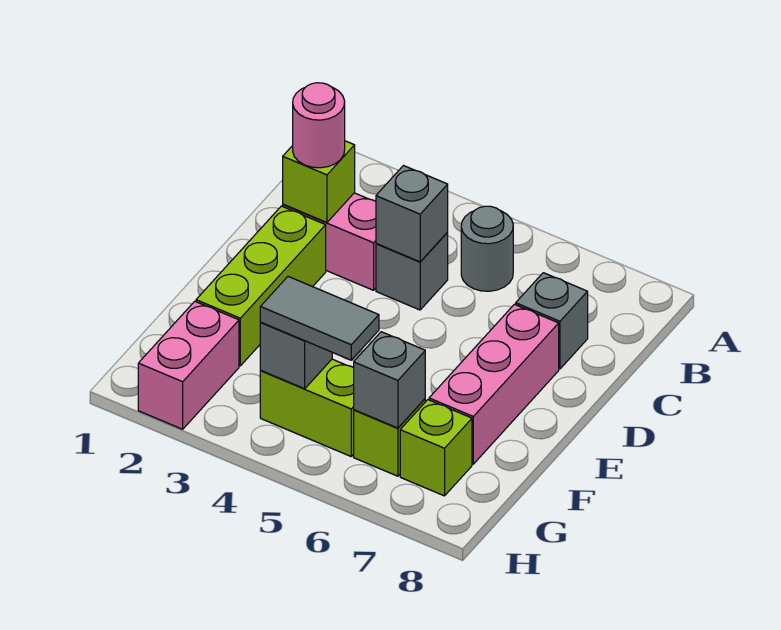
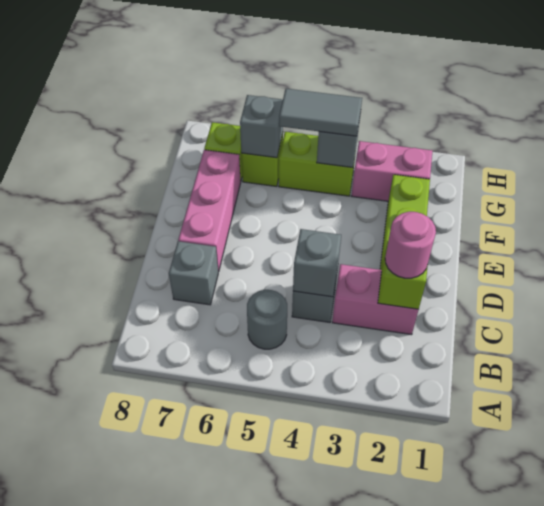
pink 1x2 brick [138,301,239,429] -> pink 1x2 brick turned to [352,141,432,201]

